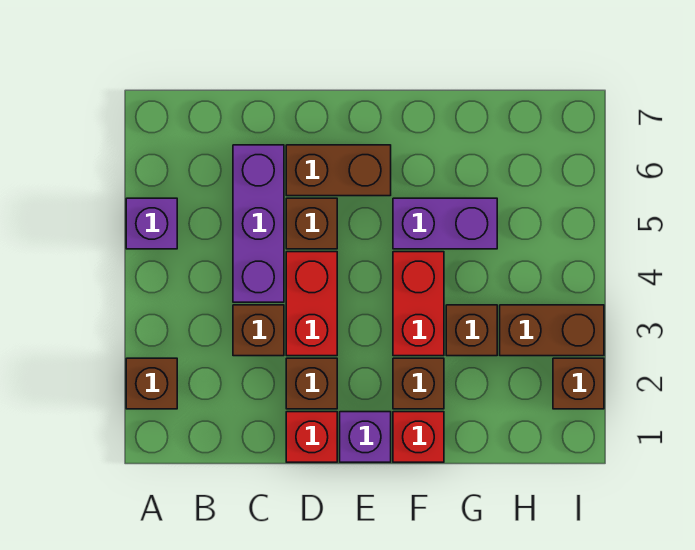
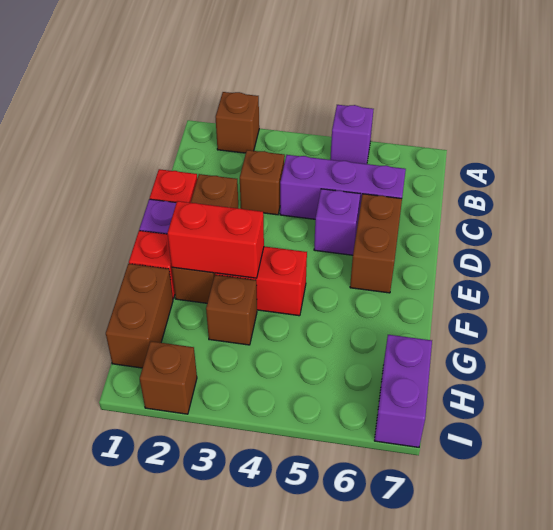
red 1x2 brick [286,252,337,356] -> red 1x2 brick moved to [167,201,264,278]
brown 1x1 brick [286,198,337,249] -> purple 1x1 brick [314,189,360,255]
purple 1x2 brick [393,198,497,249] -> purple 1x2 brick moved to [374,335,432,447]
brown 1x2 brick [500,305,604,356] -> brown 1x2 brick moved to [106,264,173,368]

